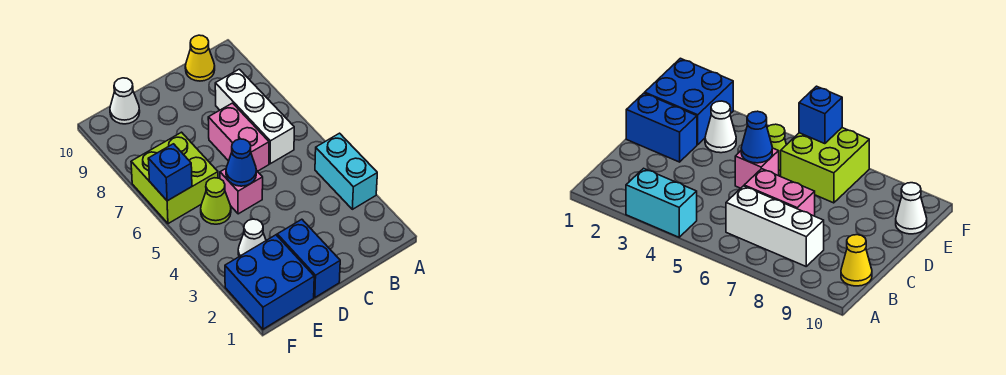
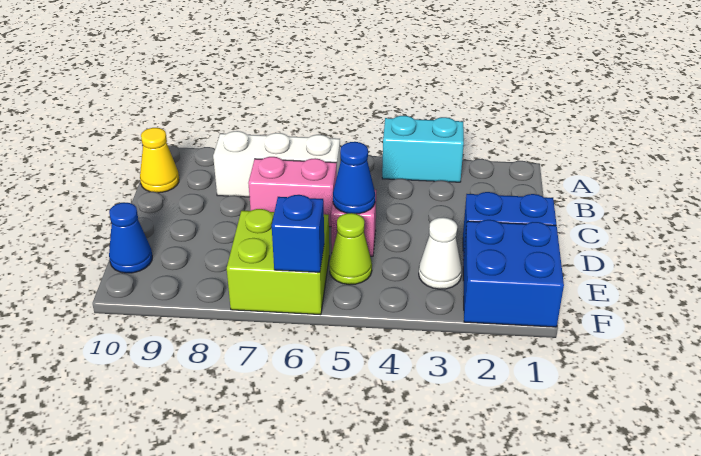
white 1x1 cone [110,78,140,124] -> blue 1x1 cone [109,203,152,273]

